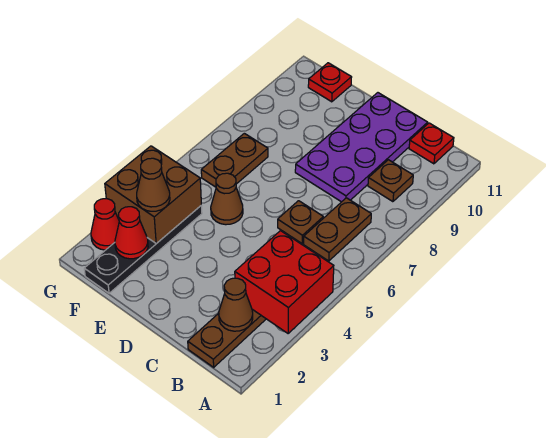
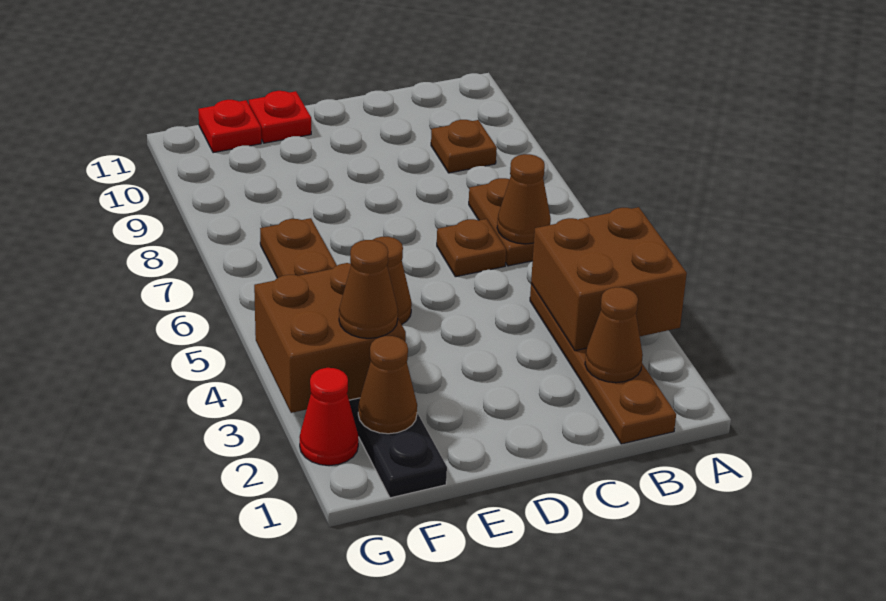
red 2x2 brick [235,231,334,333] -> brown 2x2 brick [531,207,687,351]
none -> brown 1x1 cone [497,154,551,244]
red 1x1 plate [409,123,454,164] -> red 1x1 plate moved to [249,91,311,143]
purple 2x4 plate [295,93,428,202] -> none
red 1x1 cone [115,207,148,259] -> brown 1x1 cone [358,336,417,434]

